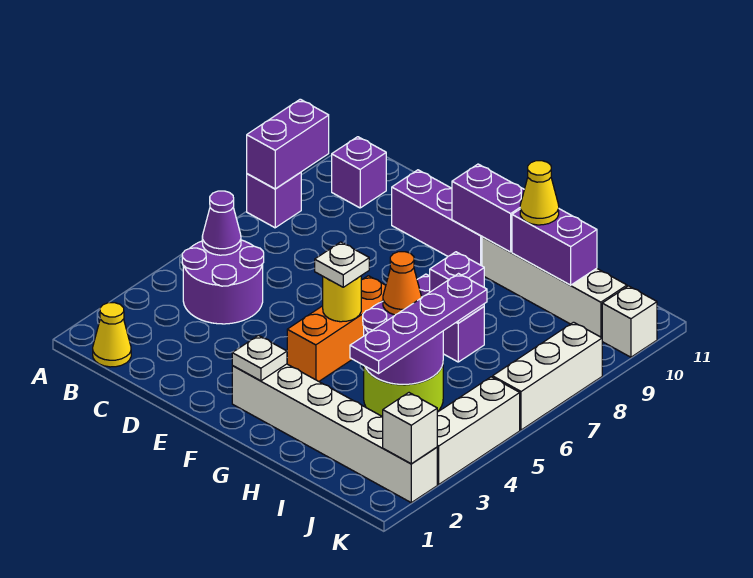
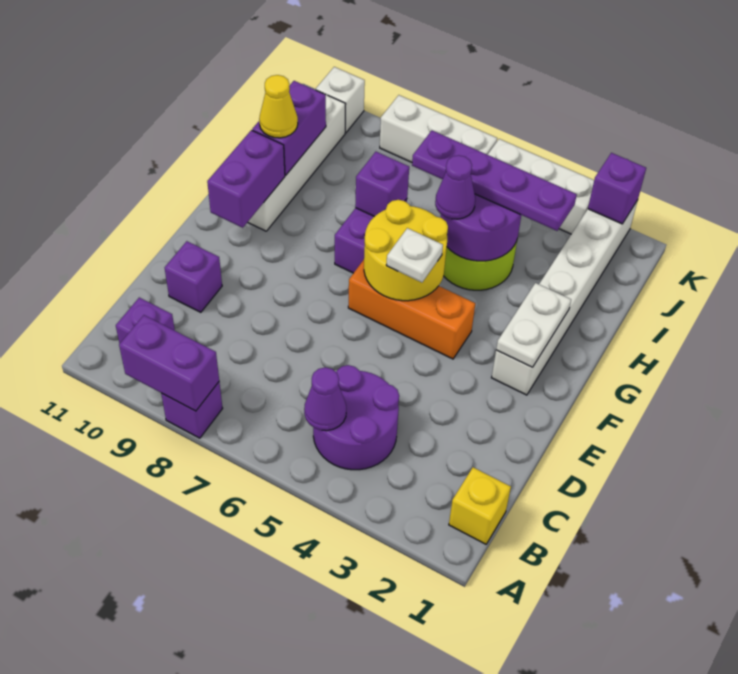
yellow 1x1 cone [93,303,131,367] -> yellow 1x1 brick [449,467,511,544]
purple 1x3 brick [392,170,482,266] -> purple 1x1 brick [165,241,222,312]
white 1x1 plate [232,335,287,381] -> white 1x2 plate [496,283,571,367]
yellow 1x1 round brick [323,276,361,322] -> yellow 2x2 round brick [364,200,448,301]
orange 1x1 cone [383,252,421,315] -> purple 1x1 cone [435,155,475,219]
white 1x1 brick [383,393,437,464] -> purple 1x1 brick [588,153,646,224]

